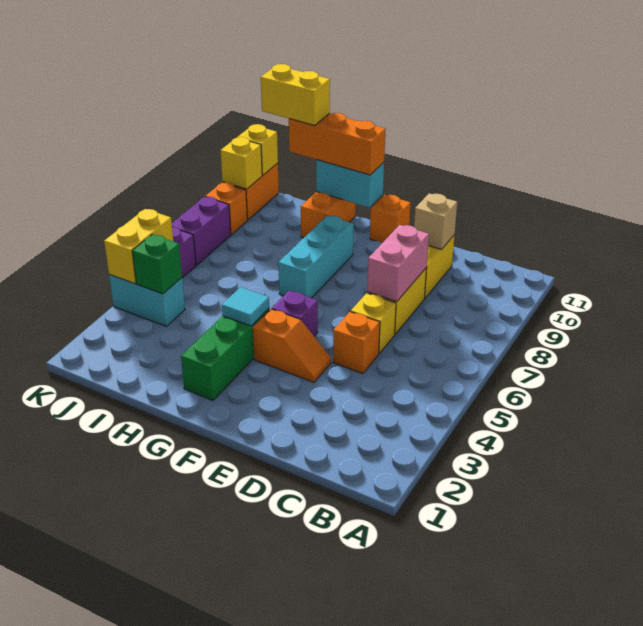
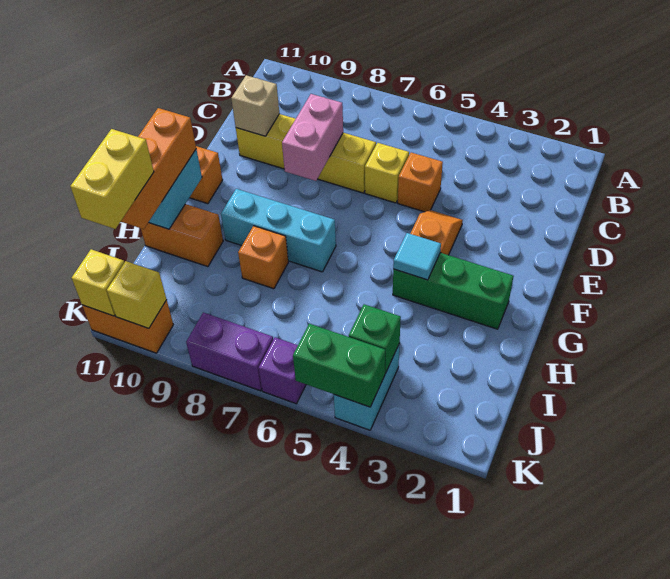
pink 1x2 brick [367,225,429,302] -> pink 1x2 brick turned to [282,94,343,181]
purple 1x1 brick [272,291,318,336] -> none
yellow 1x2 brick [104,209,173,284] -> green 1x2 brick [293,324,385,407]
orange 1x1 brick [205,183,247,234] -> orange 1x1 brick moved to [238,226,288,289]

